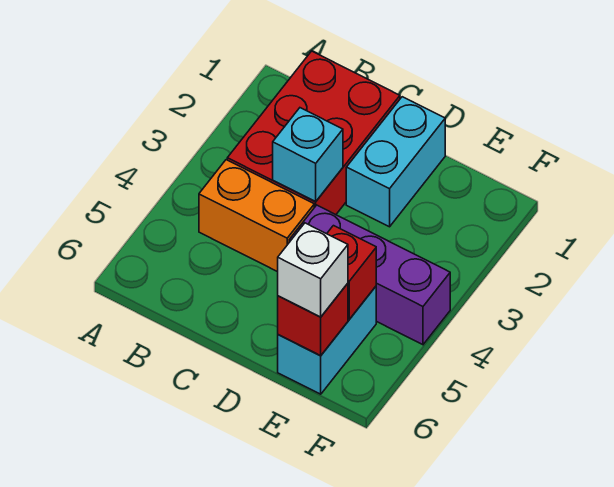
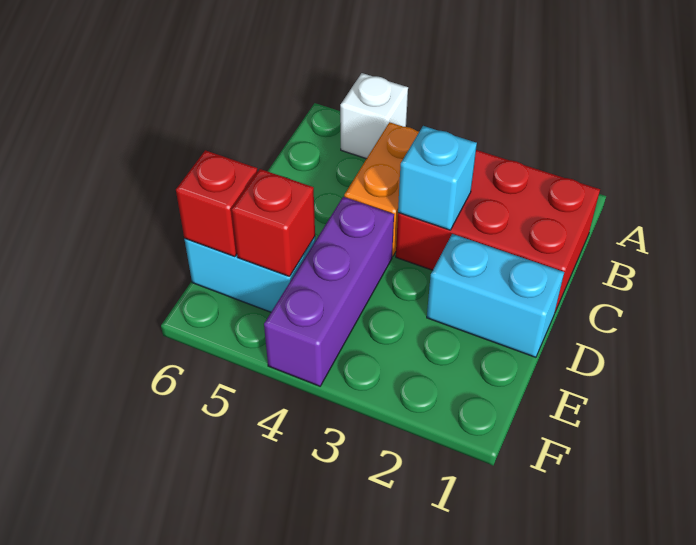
white 1x1 brick [278,223,348,317] -> white 1x1 brick moved to [340,73,408,159]

